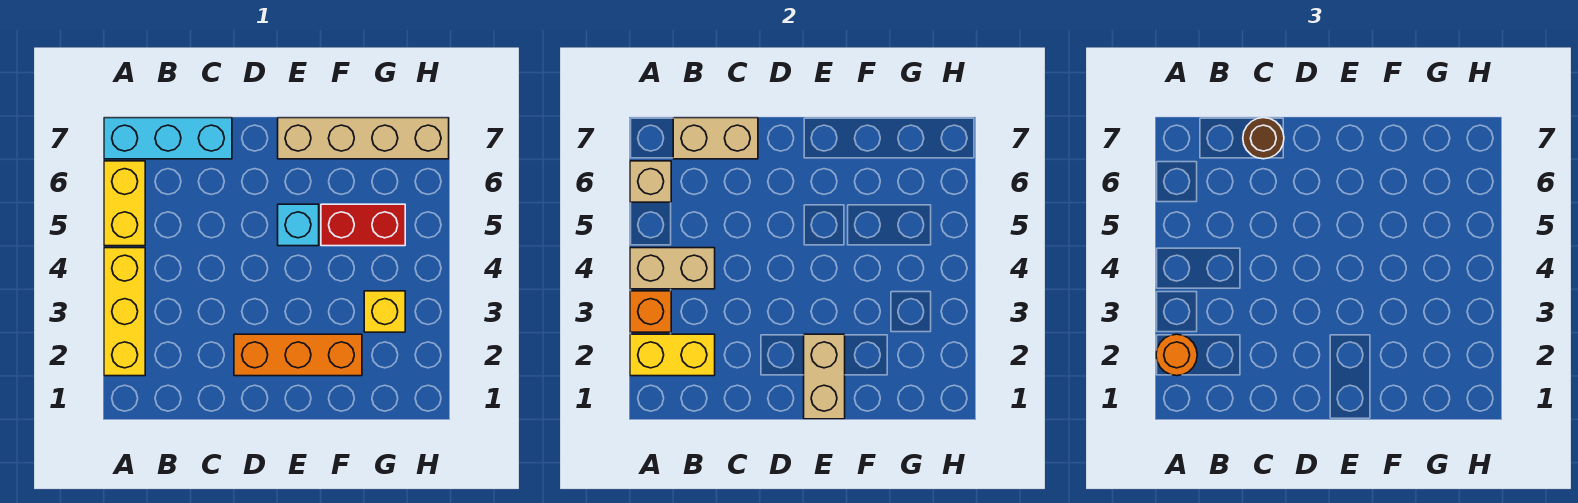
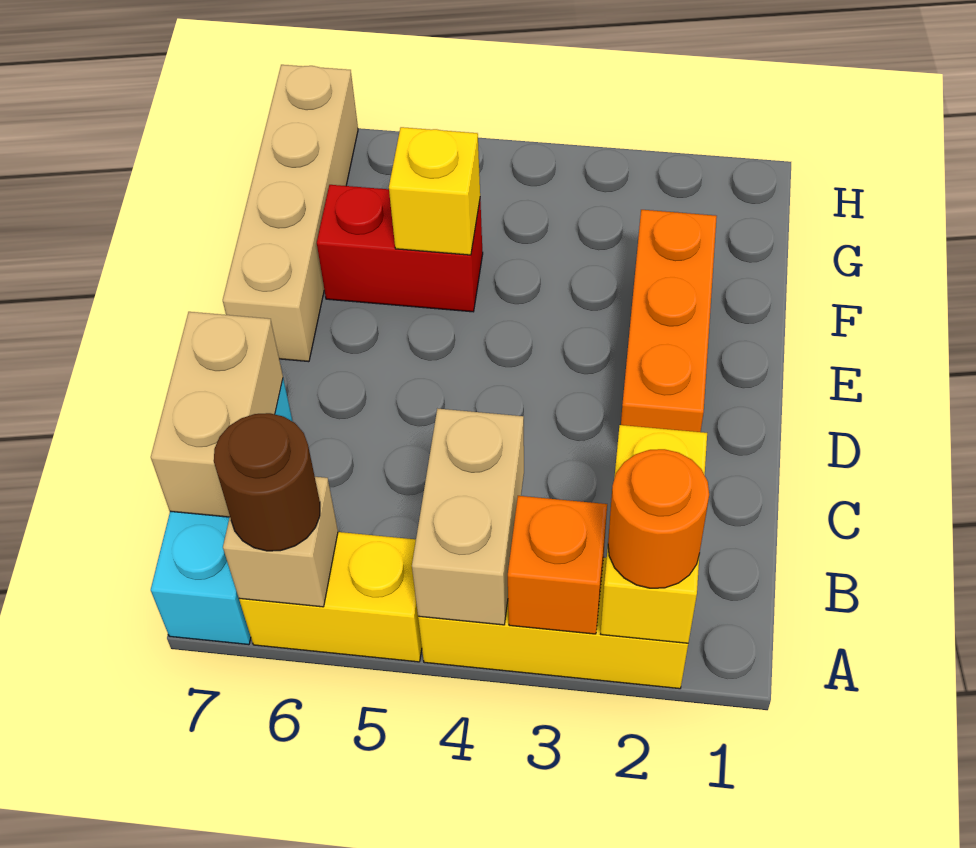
brown 1x1 round brick [1243,118,1284,159] -> brown 1x1 round brick moved to [214,413,320,551]
tan 1x2 brick [804,334,845,419] -> none
cyan 1x1 brick [278,204,319,246] -> none
red 1x2 brick [321,204,405,246] -> red 1x2 brick turned to [317,185,483,312]
yellow 1x1 brick [364,291,405,332] -> yellow 1x1 brick moved to [389,127,480,255]

